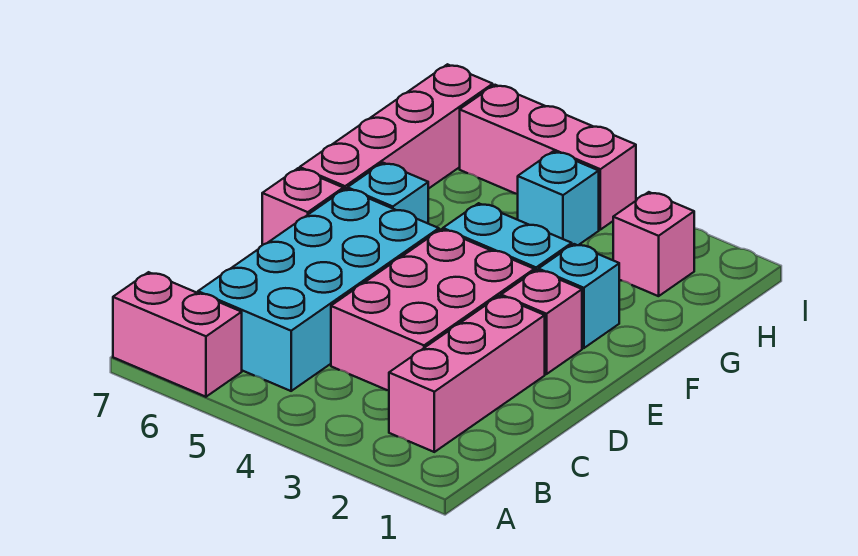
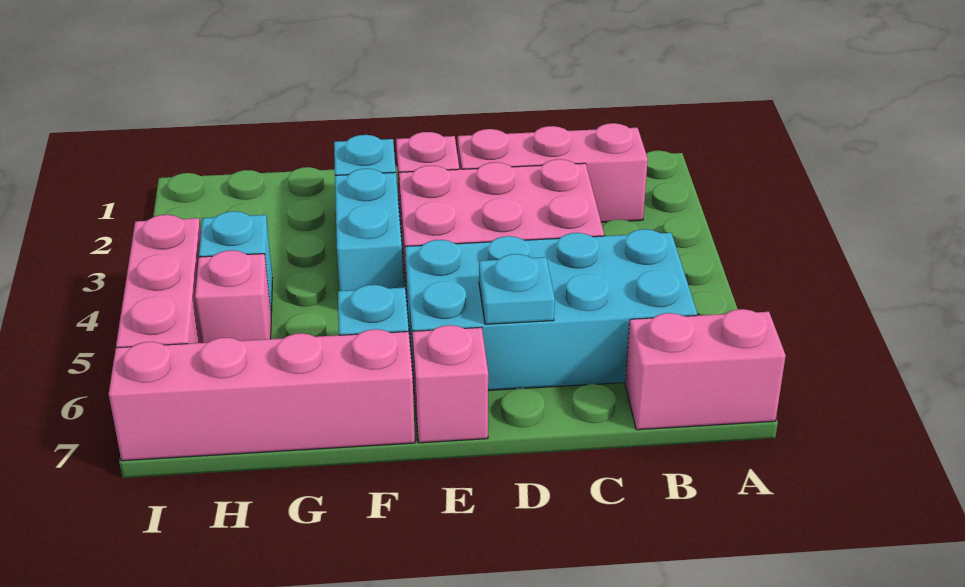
pink 1x2 brick [113,272,242,397] -> pink 1x2 brick turned to [625,309,786,430]
none -> cyan 1x1 plate [479,254,555,324]
pink 1x1 brick [613,192,694,296] -> pink 1x1 brick moved to [195,250,271,343]

